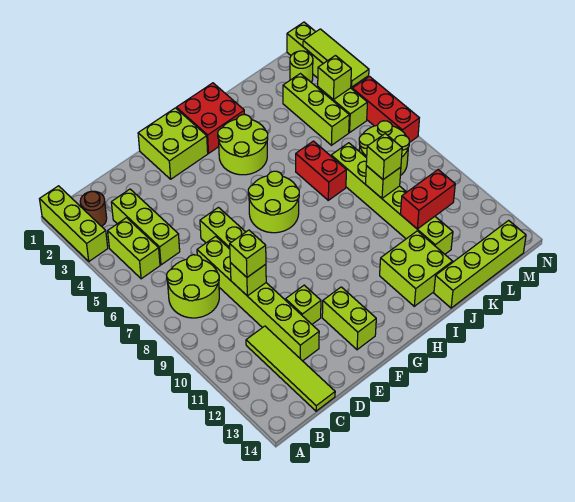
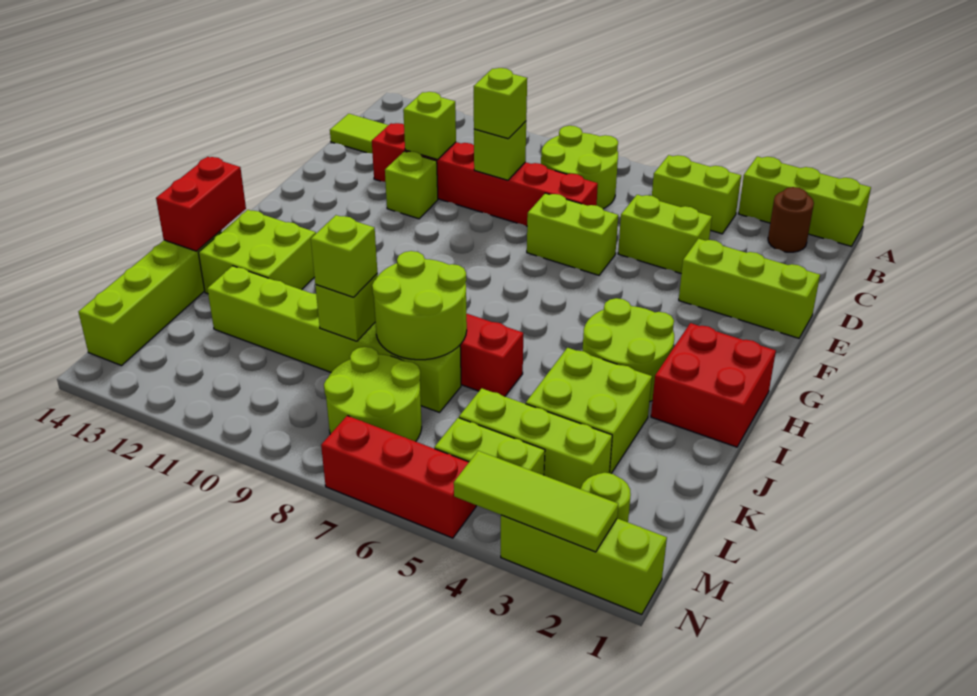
lime 1x3 brick [111,189,180,265] -> lime 1x3 brick moved to [679,239,820,338]
lime 1x6 brick [197,236,319,361] -> red 1x6 brick [372,123,598,226]
lime 2x2 brick [138,108,208,179] -> lime 2x2 brick moved to [526,348,652,473]
lime 1x2 brick [322,287,376,350] -> lime 1x2 brick moved to [618,195,712,274]
lime 2x2 round brick [248,171,299,233] -> lime 2x2 round brick moved to [372,251,467,360]
red 1x2 brick [400,170,455,229] -> red 1x2 brick moved to [156,157,246,251]
lime 1x1 brick [318,56,351,100] -> lime 1x1 brick moved to [403,92,456,159]

